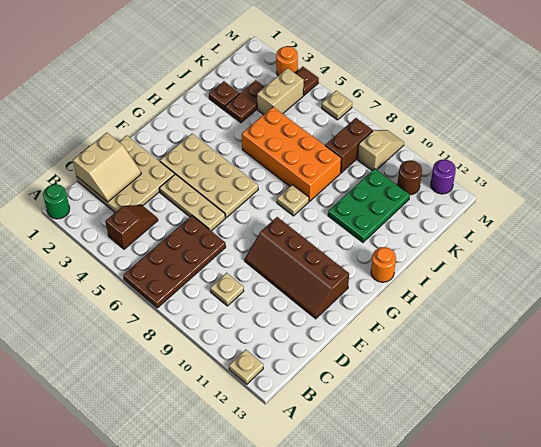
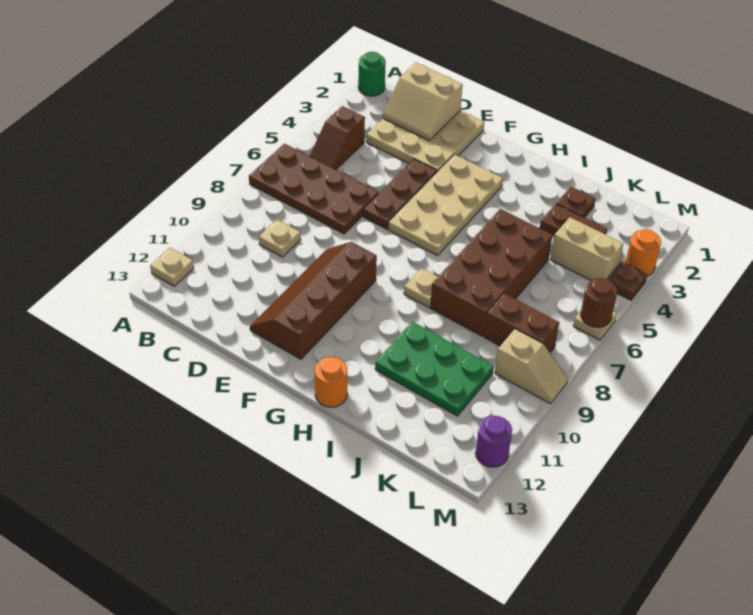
brown 1x2 slope [106,205,158,249] -> brown 1x2 slope turned to [310,106,365,170]
tan 1x3 plate [159,174,225,231] -> brown 1x3 plate [363,159,437,229]
orange 2x4 brick [242,107,341,201] -> brown 2x4 brick [430,209,553,336]
brown 1x1 round brick [397,160,422,195] -> brown 1x1 round brick moved to [581,278,617,327]

